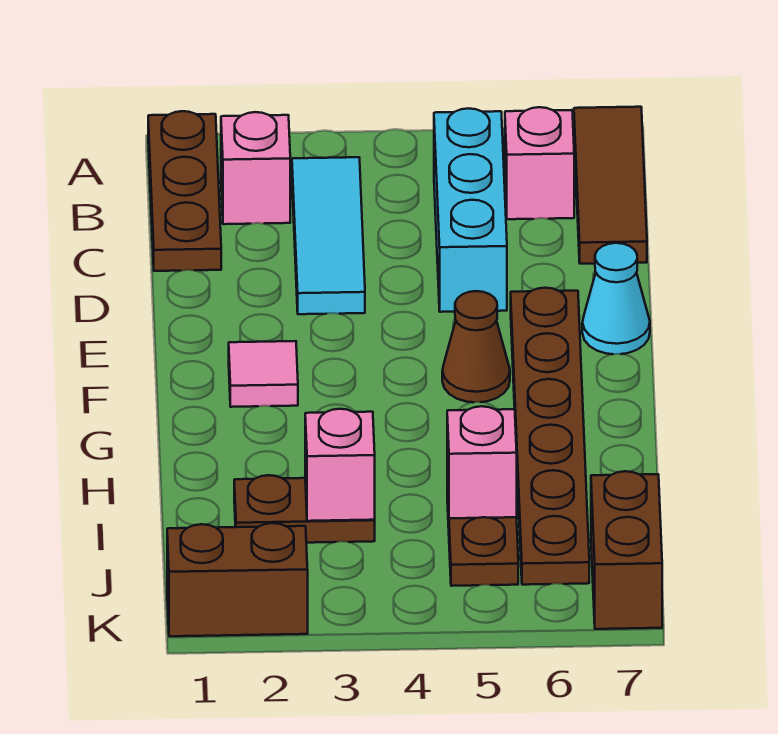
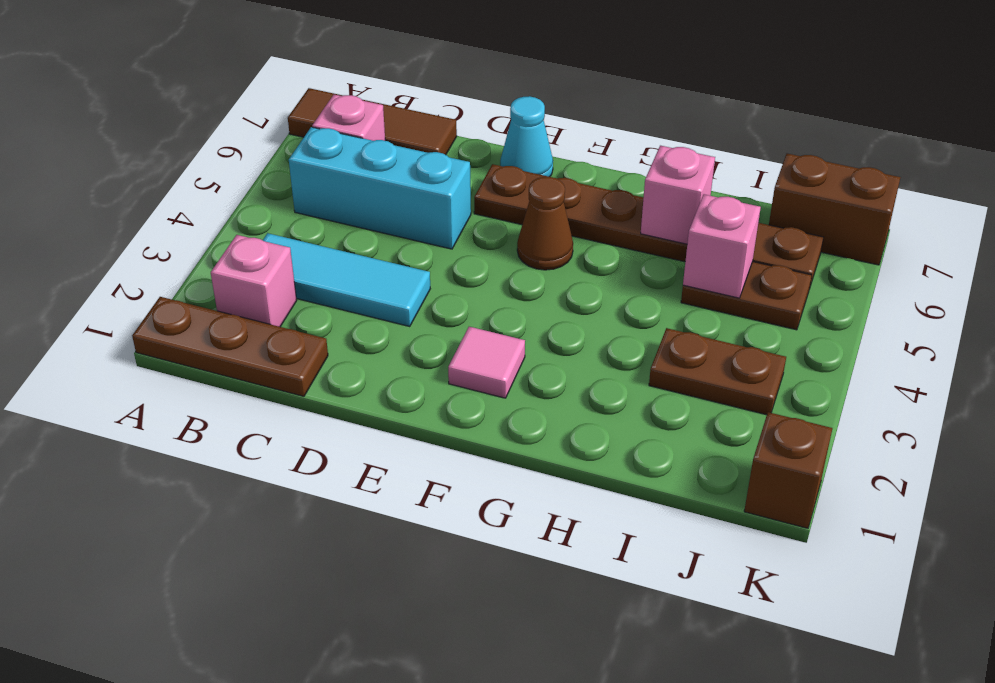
brown 1x2 plate [234,475,375,543] -> brown 1x2 plate turned to [649,328,786,415]
pink 1x1 brick [305,409,375,521] -> pink 1x1 brick moved to [641,146,715,244]
brown 1x2 brick [167,523,308,636] -> brown 1x1 brick [744,412,832,528]

